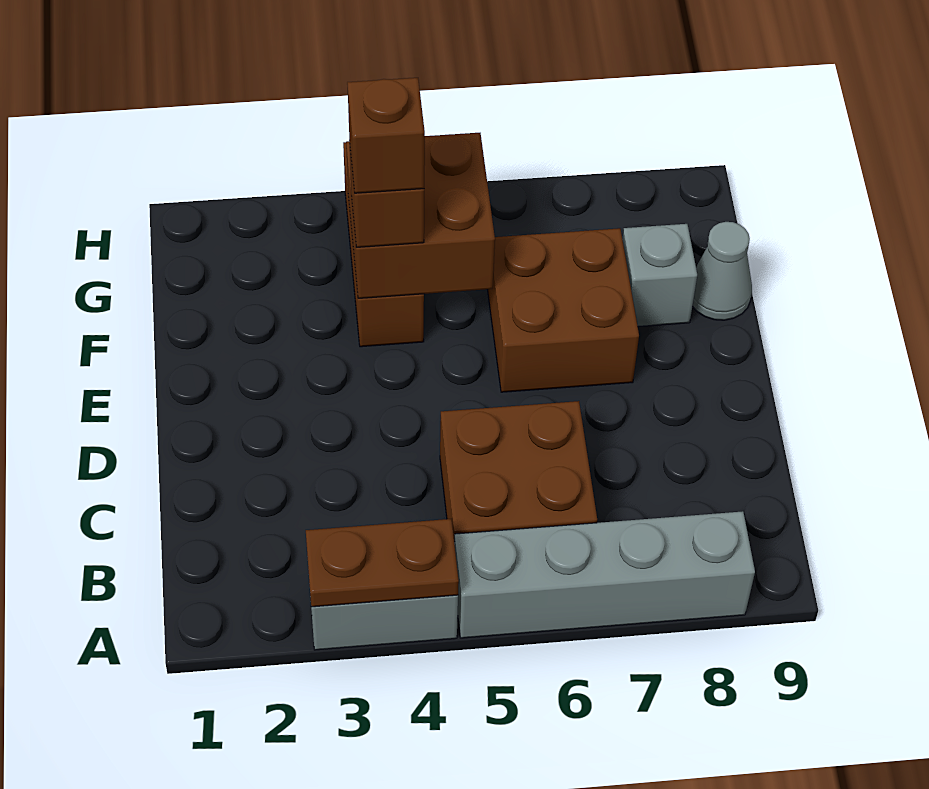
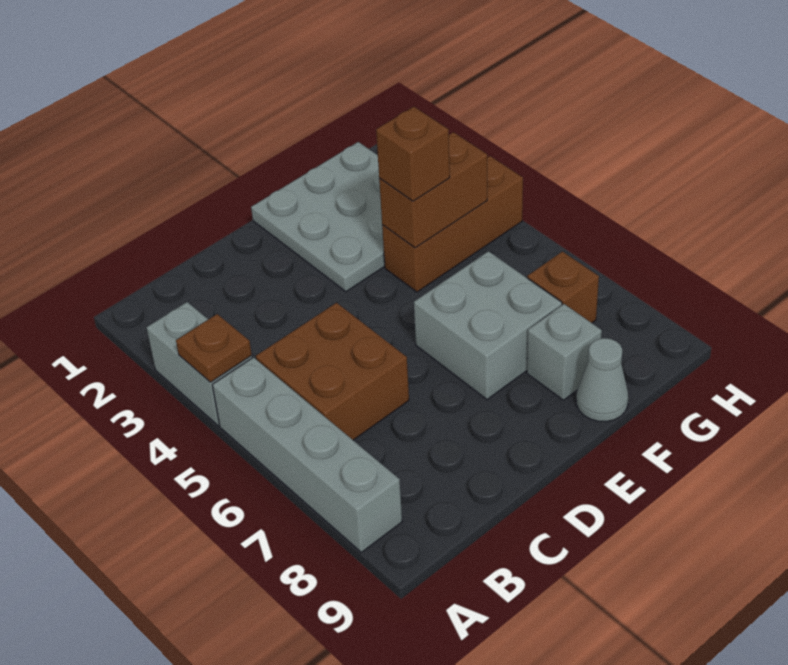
brown 1x2 plate [306,519,459,607] -> brown 1x1 plate [176,314,252,382]
none -> grey 3x3 plate [251,142,385,292]
brown 2x2 brick [487,228,639,392] -> grey 2x2 brick [414,251,562,399]
brown 2x2 brick [346,133,495,298] -> brown 1x2 brick [379,132,487,248]
brown 1x1 brick [347,78,425,193] -> brown 1x1 brick moved to [527,252,599,323]

